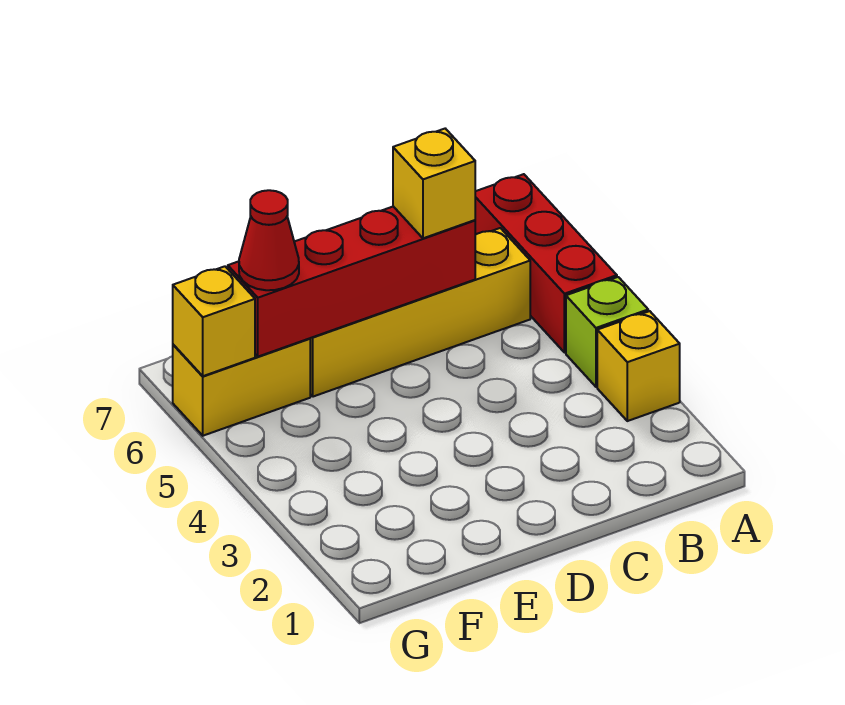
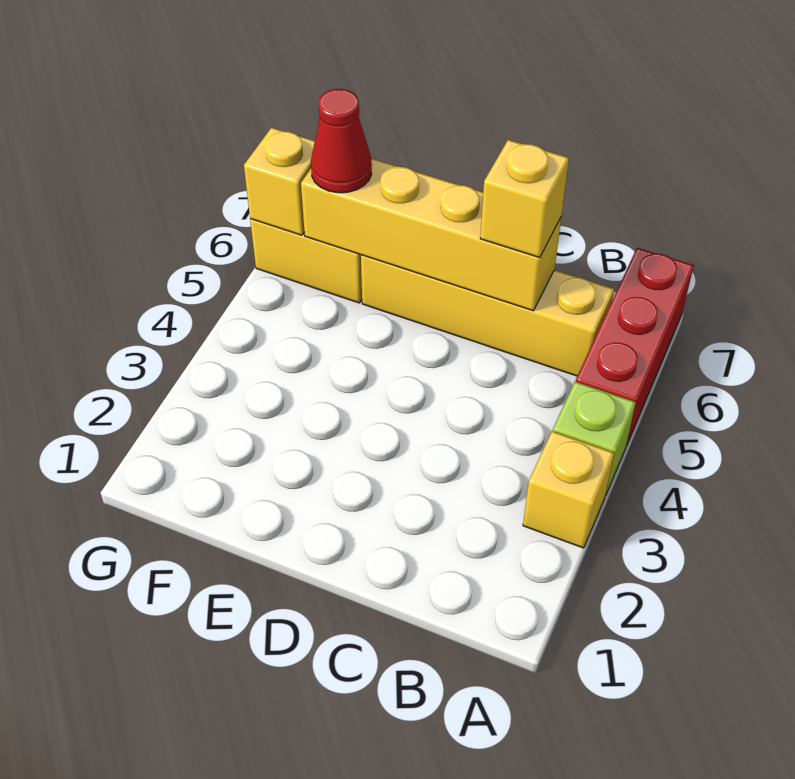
red 1x4 brick [228,207,475,357] -> yellow 1x4 brick [301,158,561,311]

